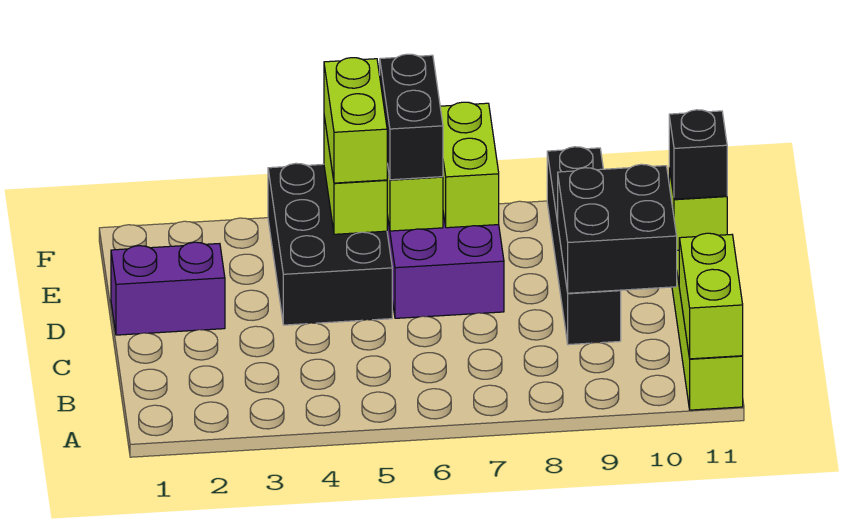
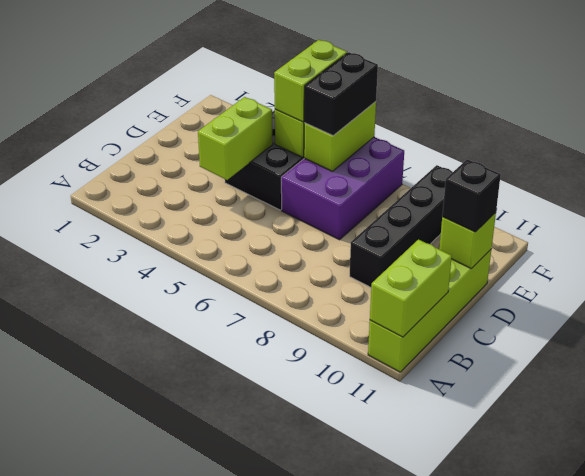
black 2x2 brick [558,164,677,293] -> none
purple 1x2 brick [111,242,225,335] -> none
lime 1x2 brick [440,102,499,228] -> lime 1x2 brick moved to [198,97,273,180]

